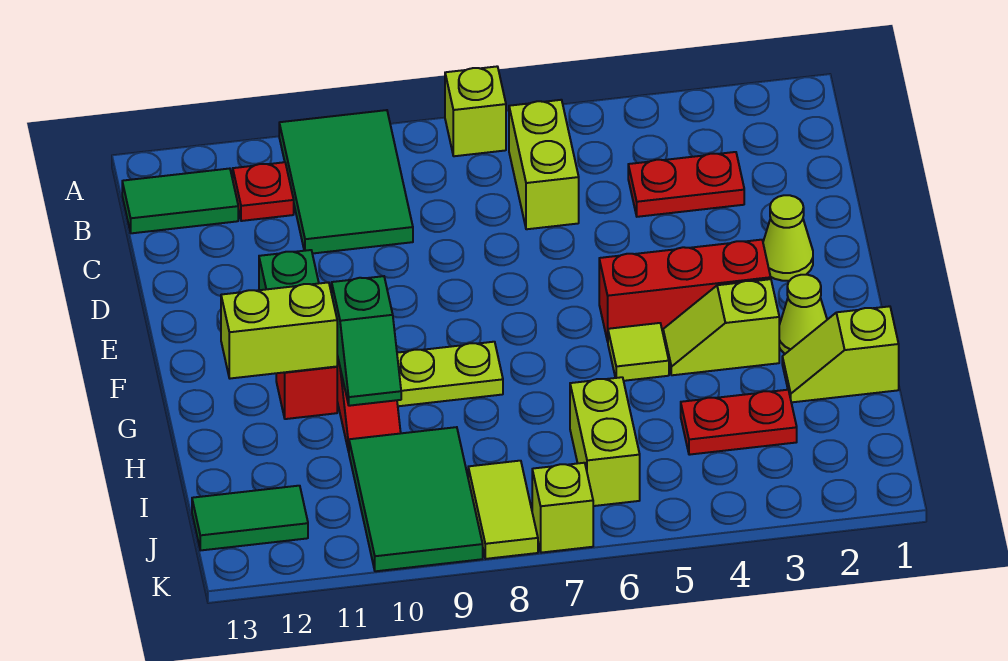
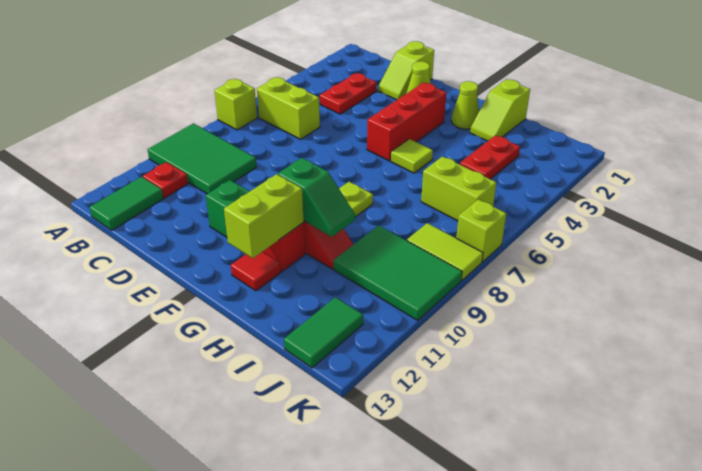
lime 1x2 slope [663,279,779,375] -> lime 1x2 slope moved to [378,41,434,100]
none -> red 1x1 tile [231,252,281,291]

